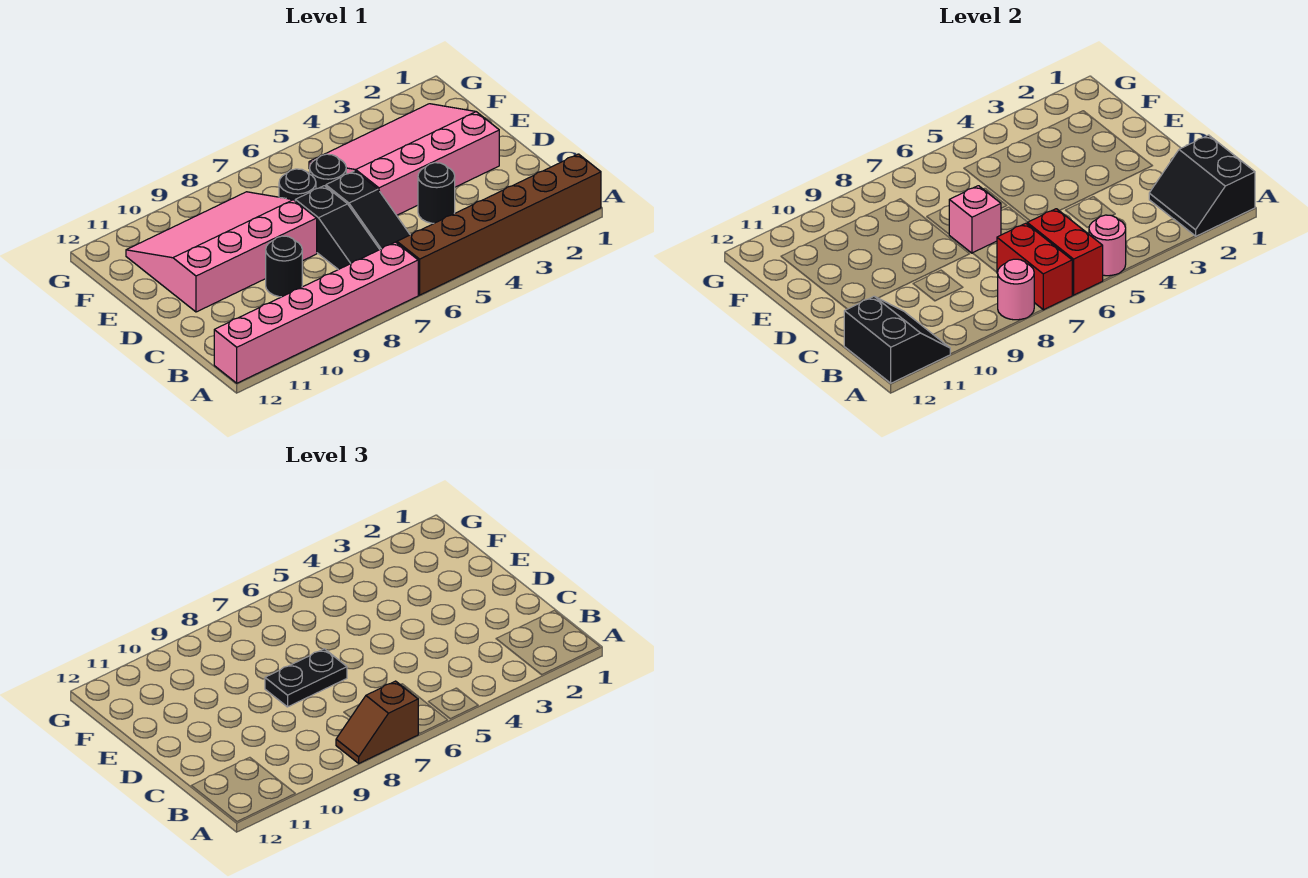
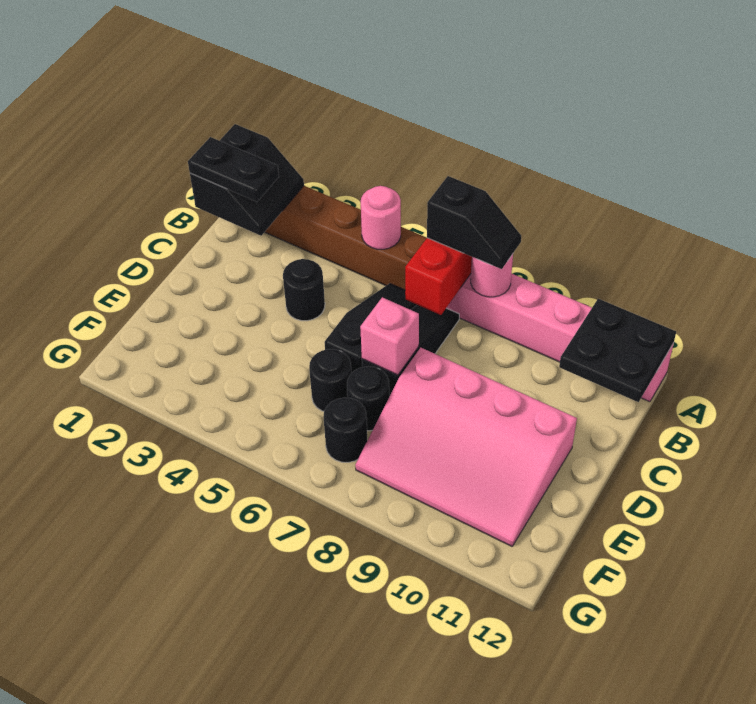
red 1x2 brick [1027,209,1103,295] -> none
brown 1x2 slope [336,681,418,763] -> black 1x2 slope [427,176,521,269]
black 2x2 slope [844,297,950,383] -> black 2x2 plate [559,299,676,402]
black 1x1 round brick [266,236,302,297] -> black 1x1 round brick moved to [323,398,367,462]
pink 3x4 slope [309,104,499,215] -> none
black 1x2 plate [265,649,347,707] -> black 1x2 plate moved to [188,137,279,202]

